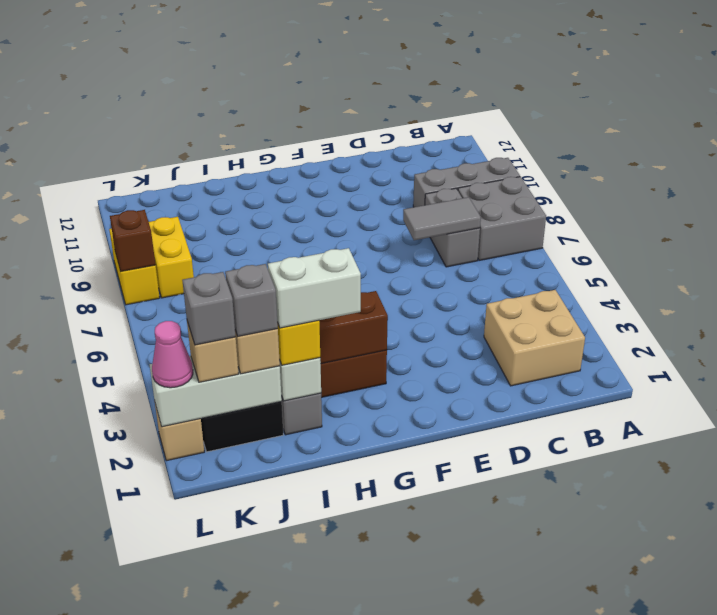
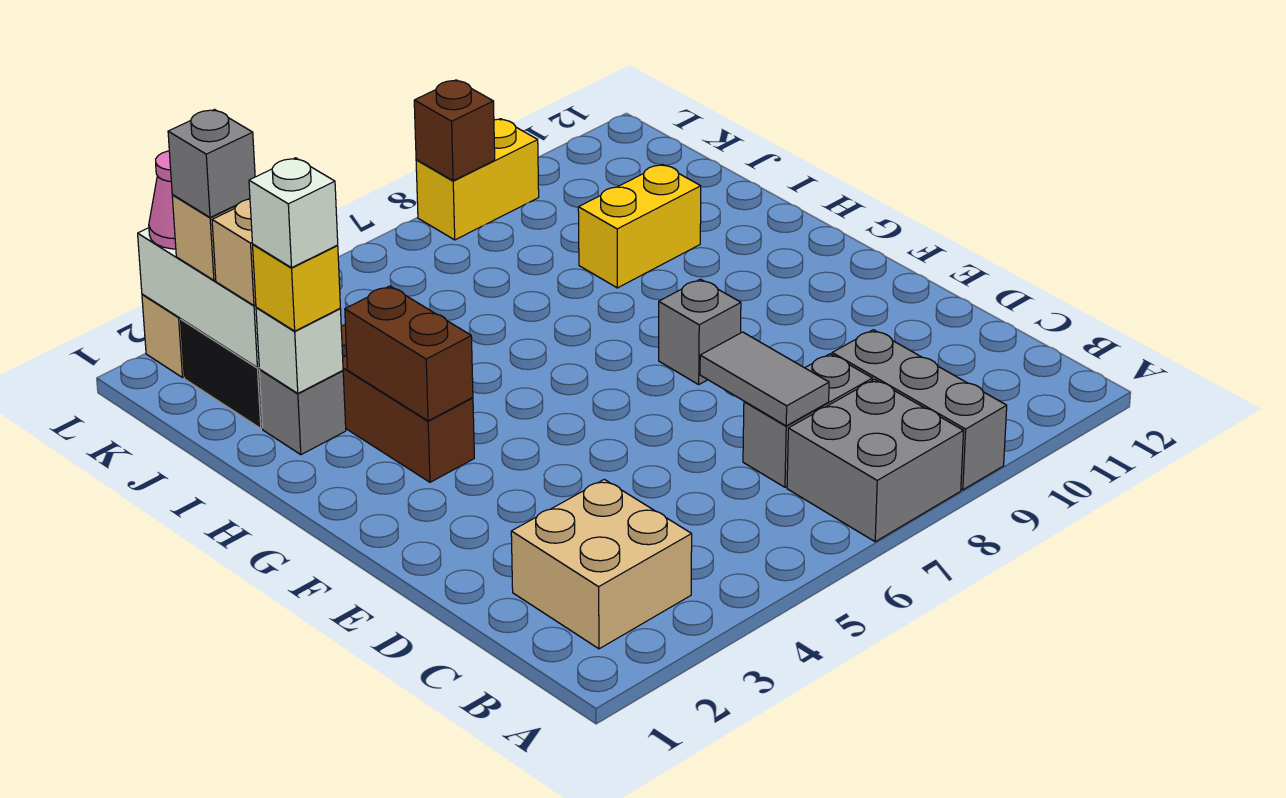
white 1x2 brick [268,248,361,328] -> white 1x1 brick [249,158,338,268]
grey 1x1 brick [225,264,278,336] -> grey 1x1 brick moved to [659,279,741,385]
yellow 1x2 brick [149,217,194,298] -> yellow 1x2 brick moved to [578,164,701,288]

